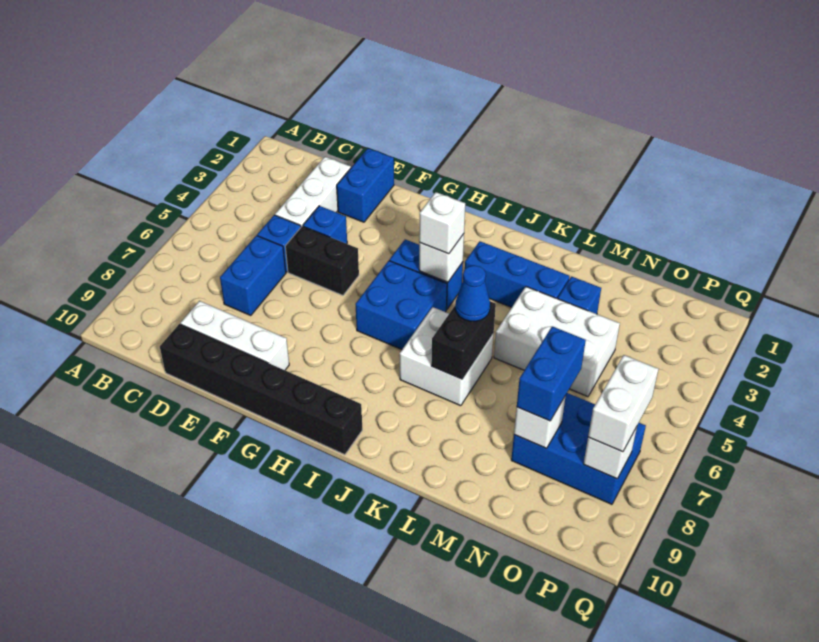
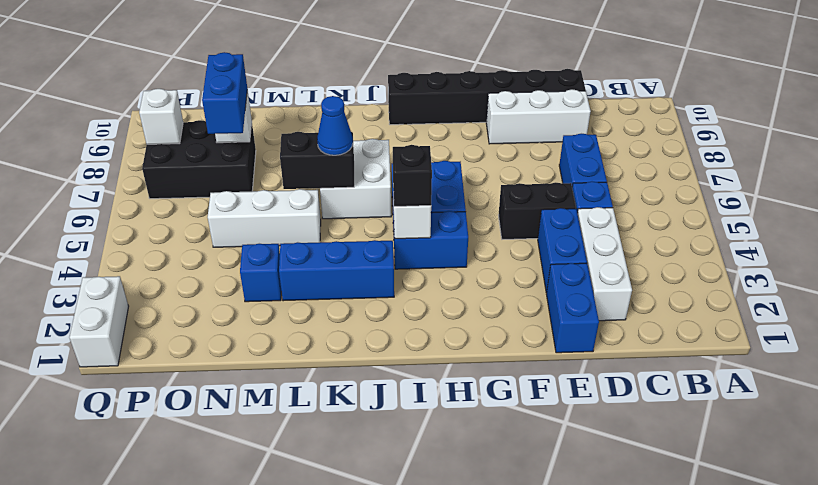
blue 1x1 brick [303,206,347,244] -> blue 1x2 brick [538,208,587,293]
white 1x1 brick [419,192,465,254] -> black 1x1 brick [393,145,432,207]
black 1x2 brick [431,301,496,379] -> black 1x2 brick turned to [280,132,354,189]
white 2x3 brick [494,287,620,397] -> white 1x3 brick [208,189,321,247]
blue 2x3 brick [511,393,646,504] -> black 2x3 brick [142,120,256,199]
white 1x2 brick [588,355,658,452] -> white 1x2 brick moved to [69,276,129,367]

